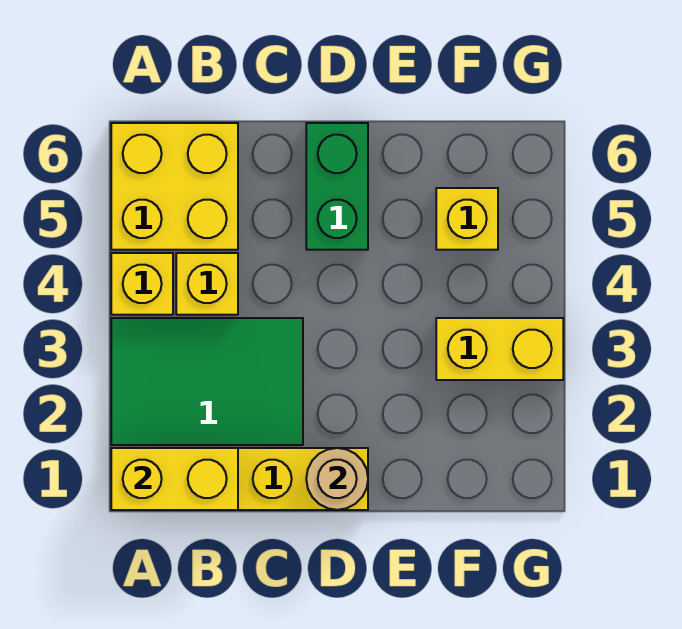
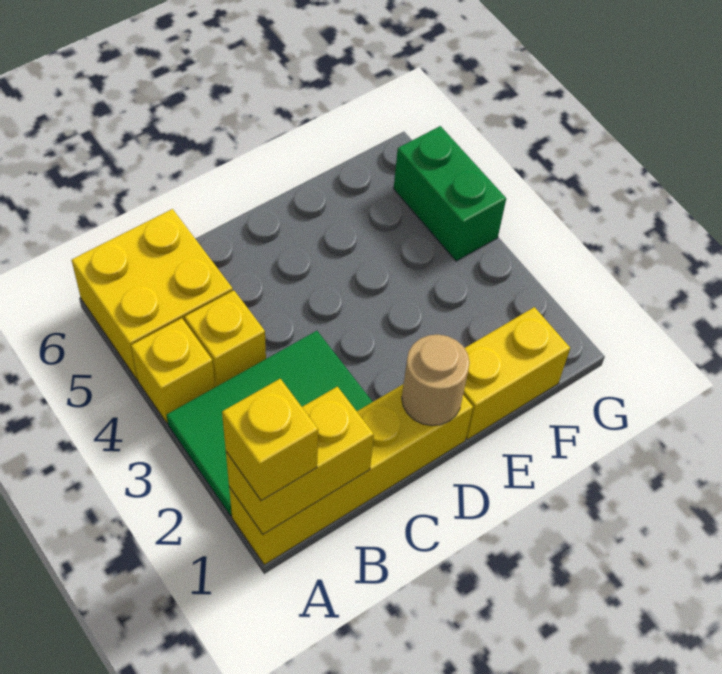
green 1x2 brick [306,123,368,250] -> green 1x2 brick moved to [394,126,506,261]
yellow 1x2 brick [436,318,563,380] -> yellow 1x2 brick moved to [463,307,570,439]
yellow 1x1 brick [436,188,498,250] -> yellow 1x1 brick moved to [222,379,318,501]

